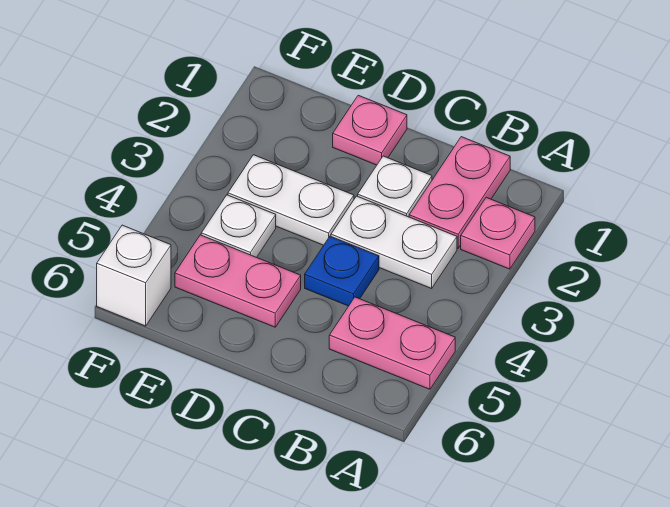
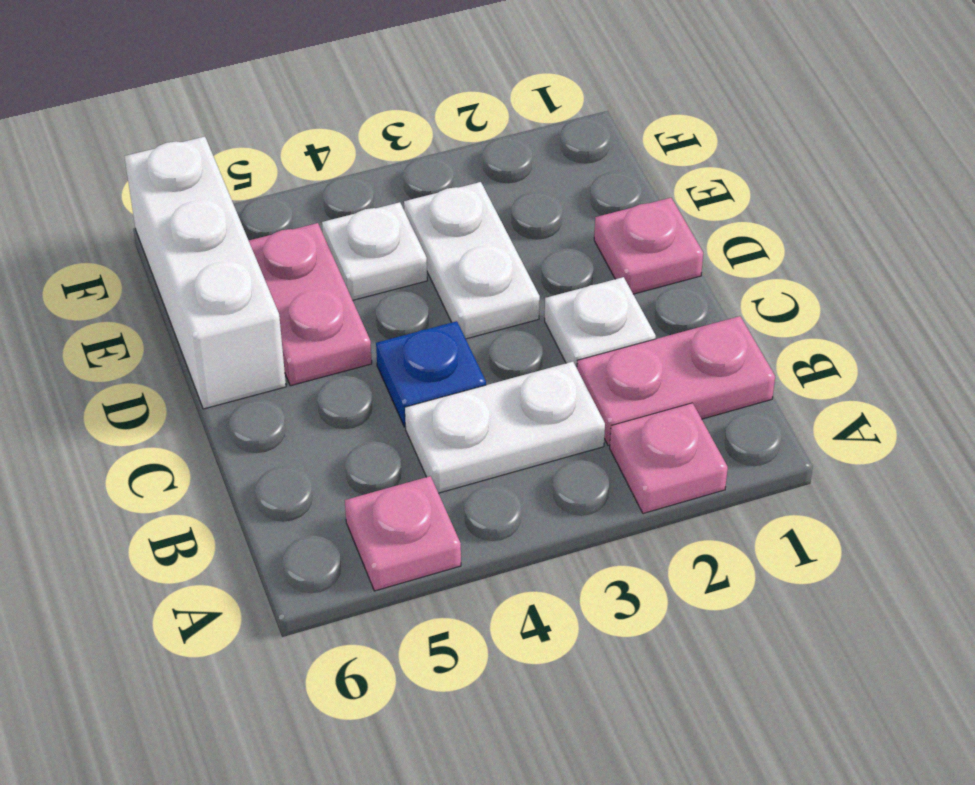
pink 1x2 plate [329,297,455,389] -> pink 1x1 plate [345,476,461,591]
white 1x2 plate [331,196,457,288] -> white 1x2 plate turned to [405,362,605,493]
white 1x1 brick [97,225,171,326] -> white 1x3 brick [124,137,286,409]

